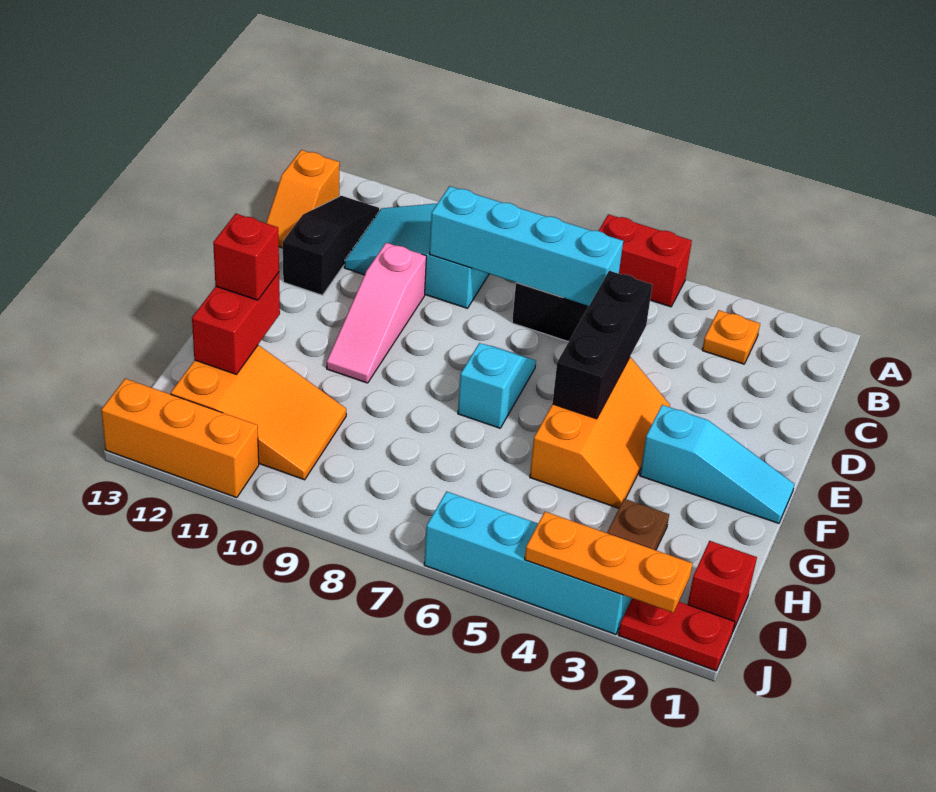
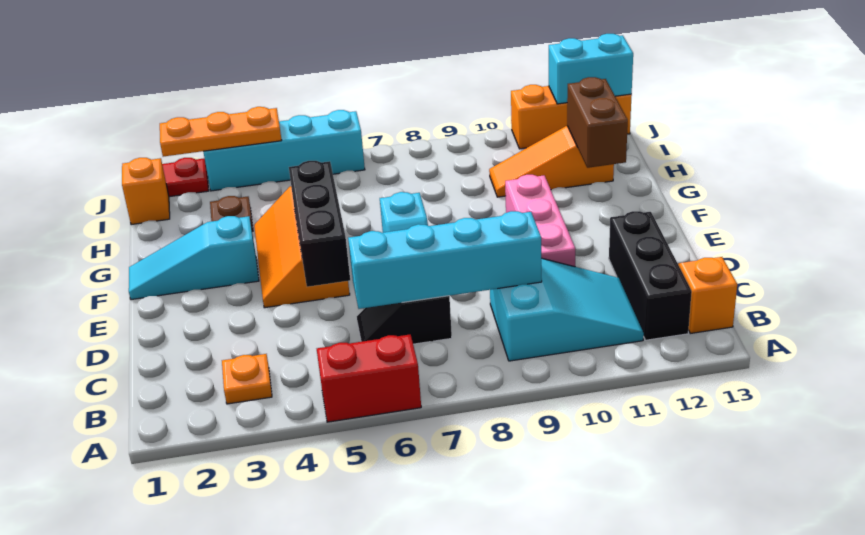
black 1x3 slope [283,196,379,295] -> black 1x3 brick [609,211,692,340]
pink 1x3 slope [327,243,426,383] -> pink 1x3 brick [505,175,575,267]
red 1x2 brick [192,272,280,374] -> brown 1x2 brick [567,77,628,168]
red 1x1 brick [213,214,279,300] -> none
orange 2x3 slope [171,345,346,480] -> orange 1x3 slope [489,126,614,197]
red 1x1 brick [688,541,757,630] -> orange 1x1 brick [122,158,170,225]
none -> cyan 1x2 brick [549,34,633,104]

